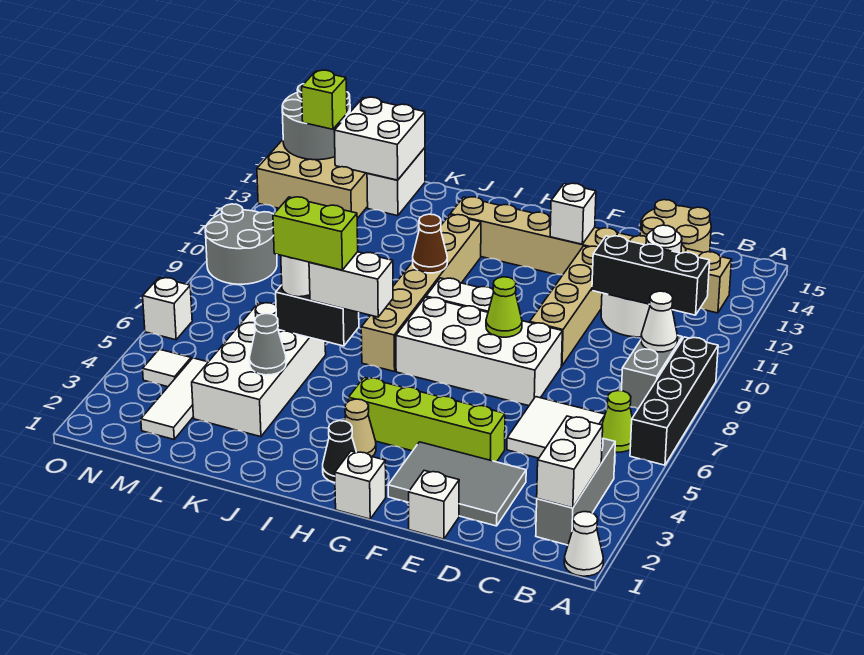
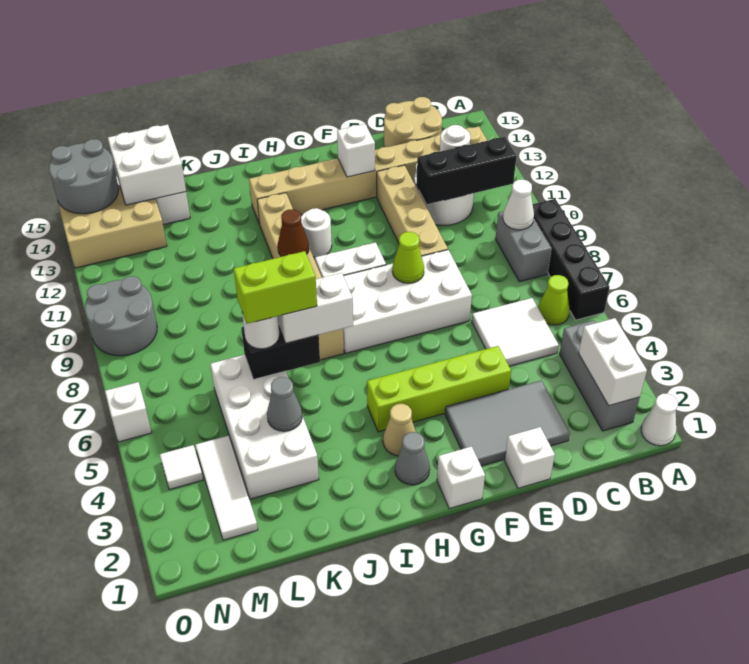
black 1x1 cone [323,421,356,482] -> grey 1x1 cone [395,432,430,485]
none -> white 1x1 round brick [301,208,332,257]
lime 1x1 brick [302,70,347,129] -> none

